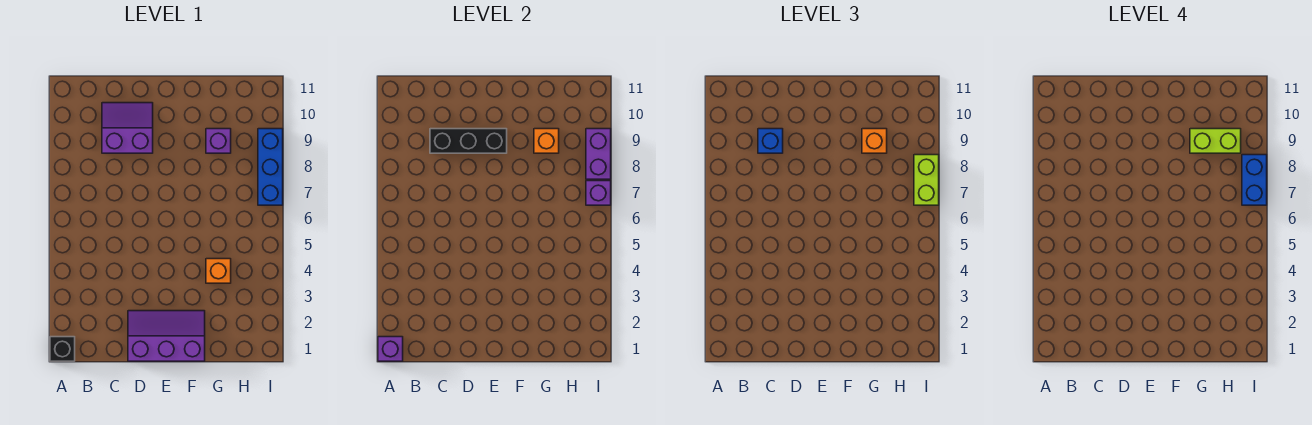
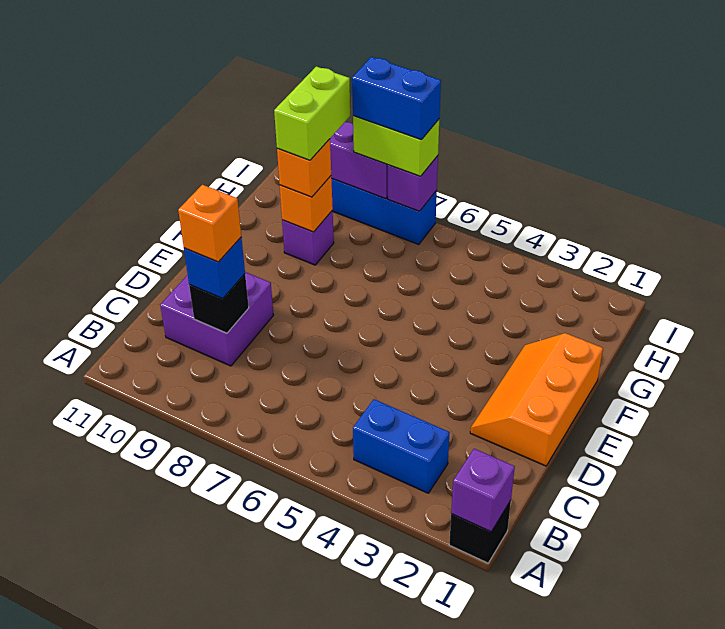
none -> blue 1x2 brick [353,399,450,493]
purple 2x2 slope [102,103,153,153] -> purple 2x2 brick [160,272,273,366]
black 1x3 brick [430,129,507,153] -> black 1x1 brick [189,274,249,333]
purple 2x3 slope [128,311,205,361] -> orange 2x3 slope [470,333,603,466]
orange 1x1 brick [206,259,231,283] -> orange 1x1 brick moved to [178,185,241,262]

